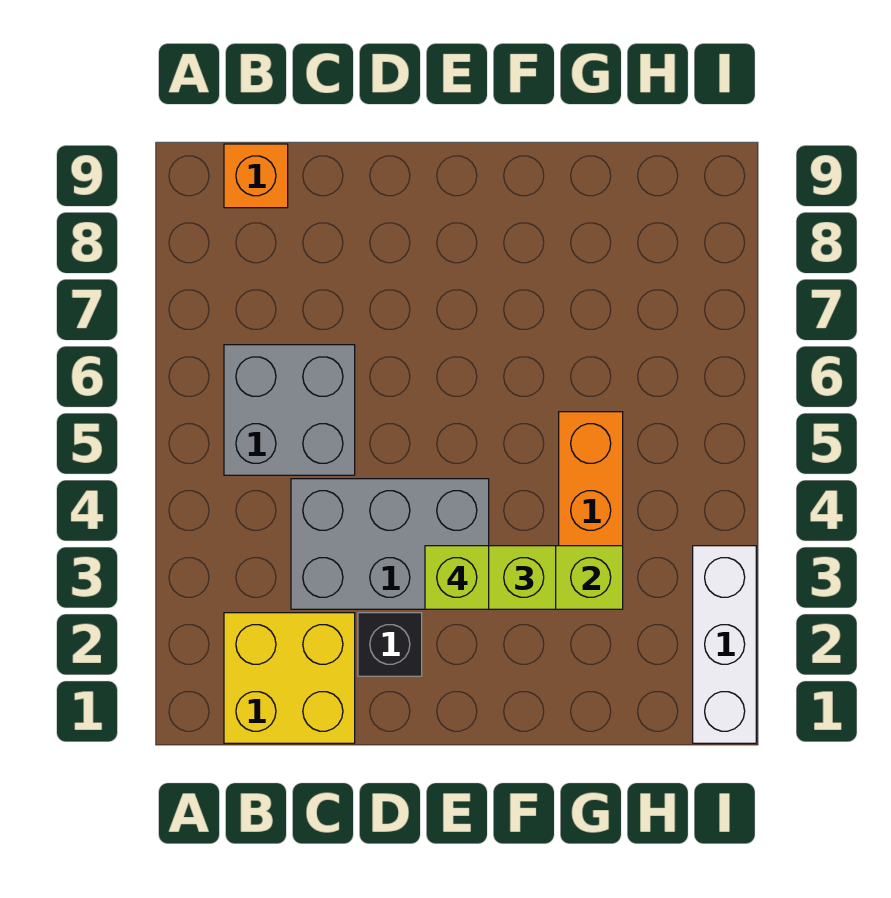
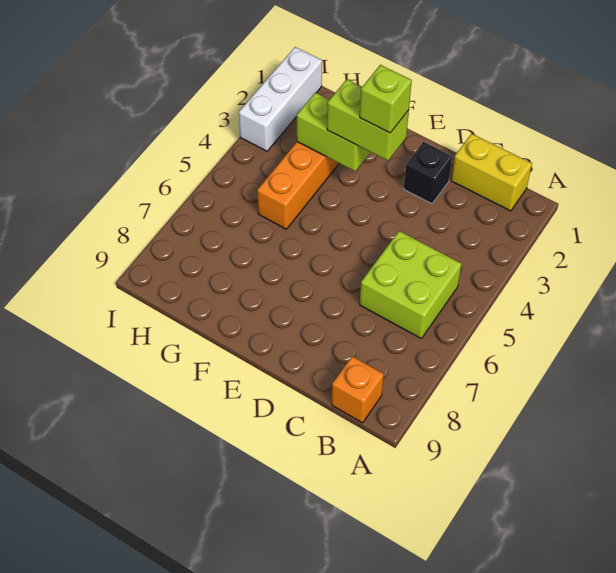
yellow 2x2 brick [224,613,355,743] -> yellow 1x2 brick [451,134,532,211]
grey 2x2 brick [224,345,355,475] -> lime 2x2 brick [360,231,461,339]
grey 2x3 brick [291,479,489,609] -> none

